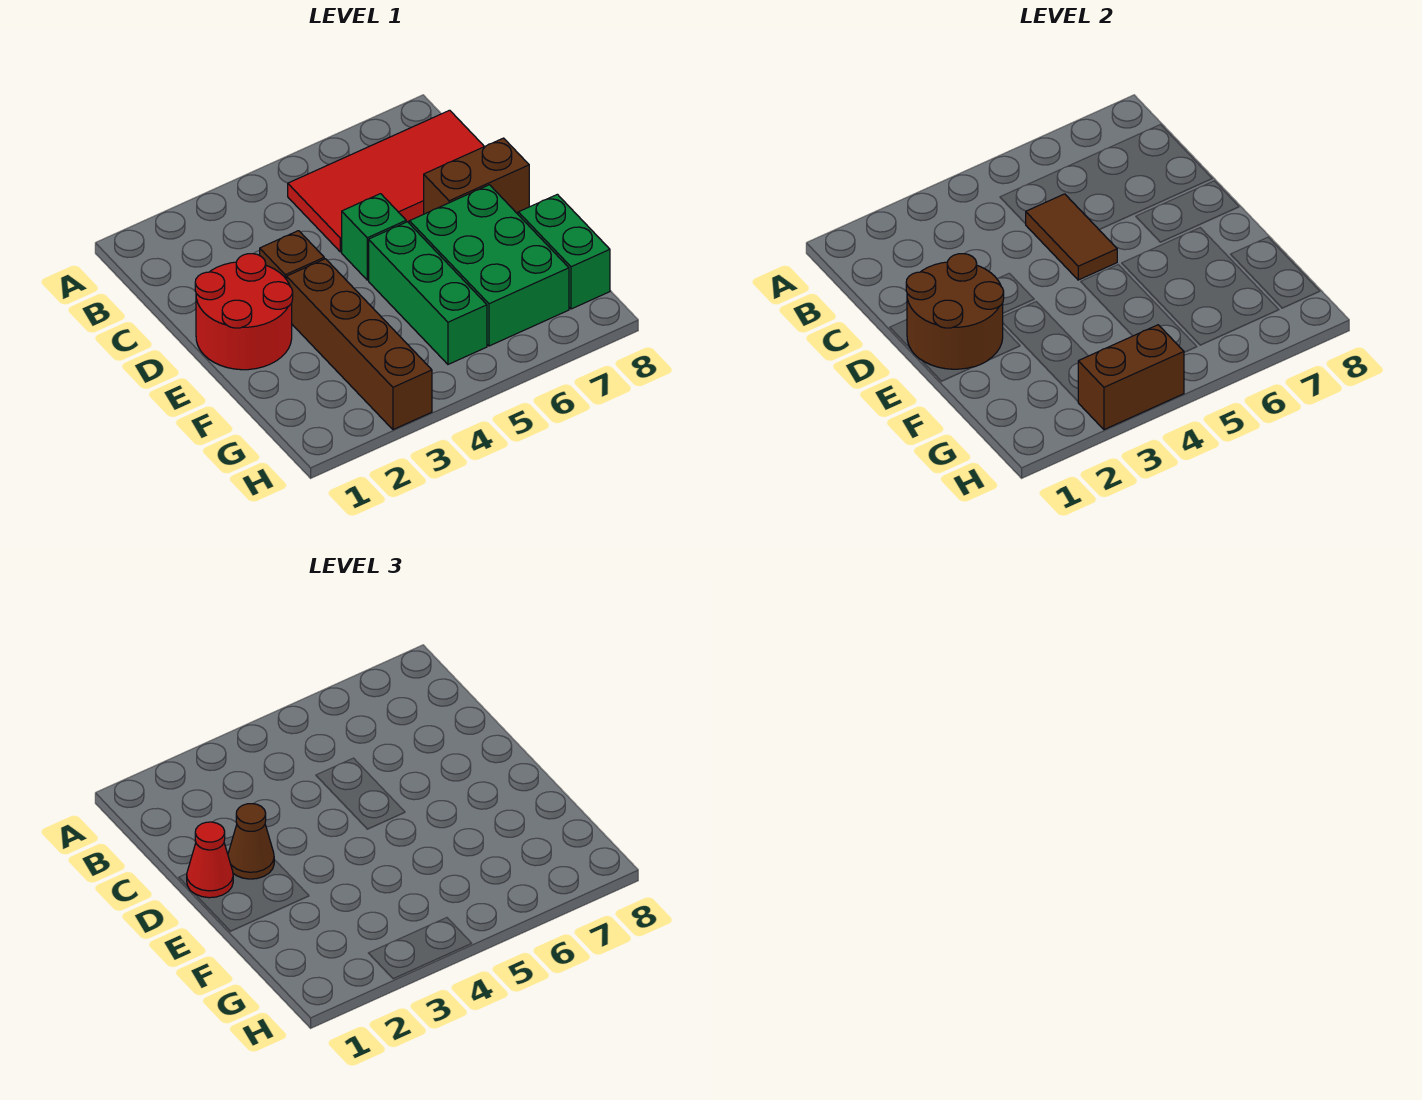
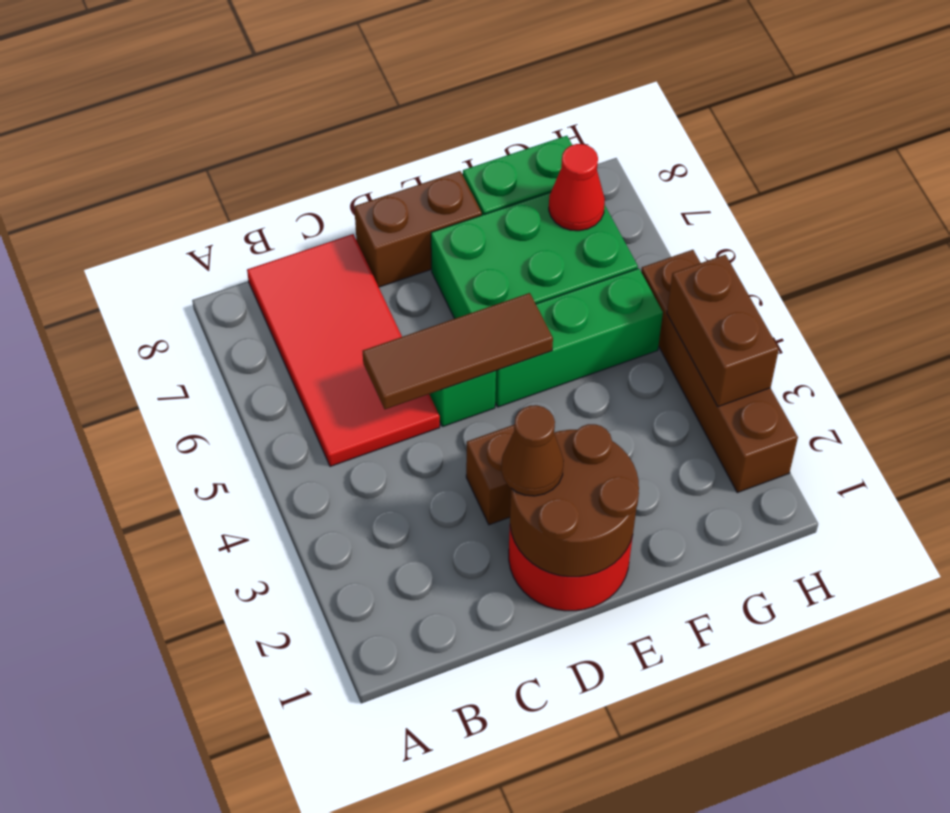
brown 1x2 tile [1026,194,1117,280] -> brown 1x3 tile [363,293,553,409]
red 1x1 cone [187,822,233,898] -> red 1x1 cone moved to [549,144,605,231]
brown 1x2 brick [424,138,529,214] -> brown 1x2 brick turned to [354,171,482,287]
brown 1x4 brick [287,259,432,430] -> brown 1x4 brick turned to [641,250,798,493]

